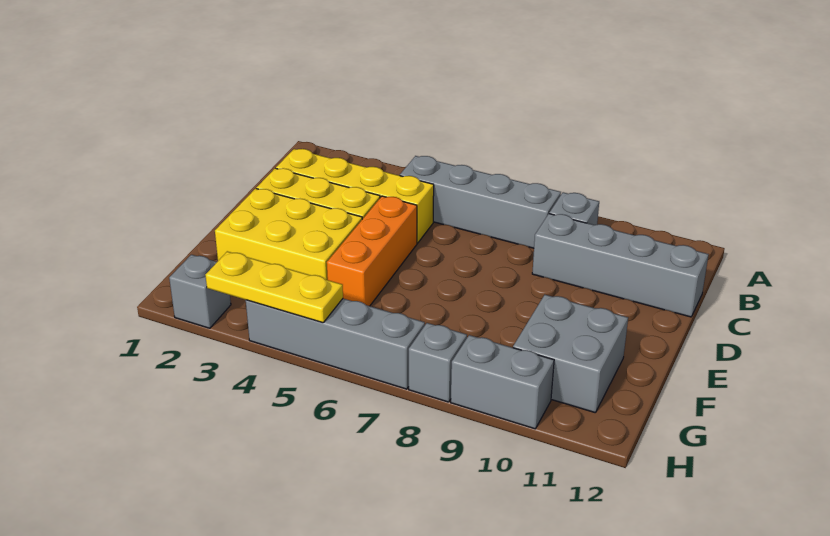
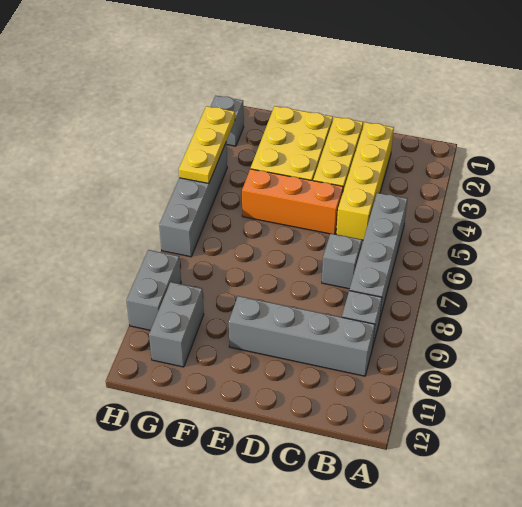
grey 1x4 brick [532,214,709,317] -> grey 1x4 brick turned to [229,296,375,376]
grey 2x2 brick [513,295,628,413] -> grey 1x2 brick [149,282,204,367]
grey 1x1 brick [409,323,467,402] -> grey 1x1 brick moved to [322,234,362,289]

